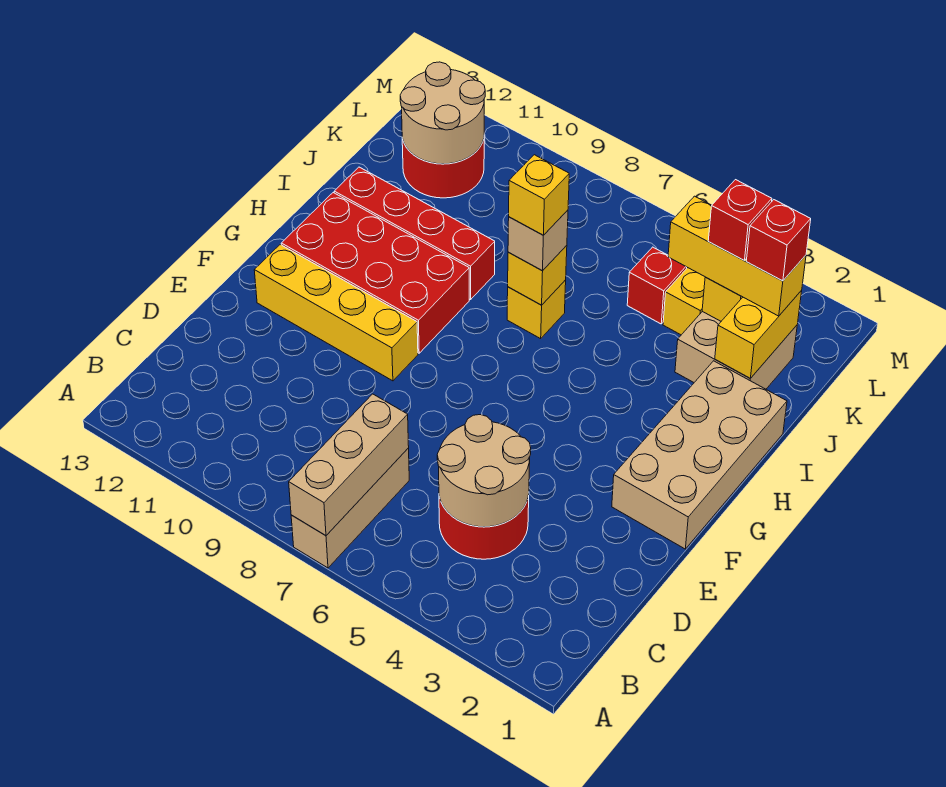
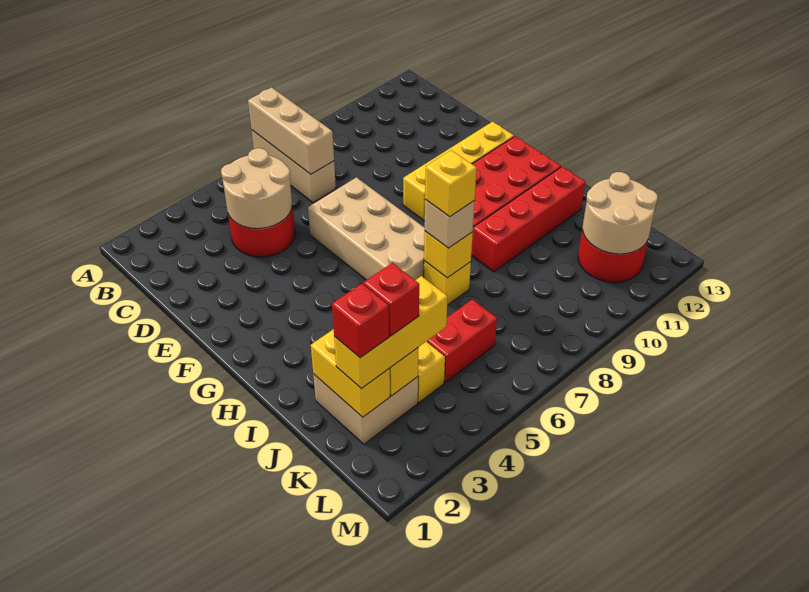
tan 2x4 brick [612,361,787,549] -> tan 2x4 brick moved to [308,177,425,280]
red 1x1 brick [627,247,687,324] -> red 1x2 brick [427,299,497,383]

